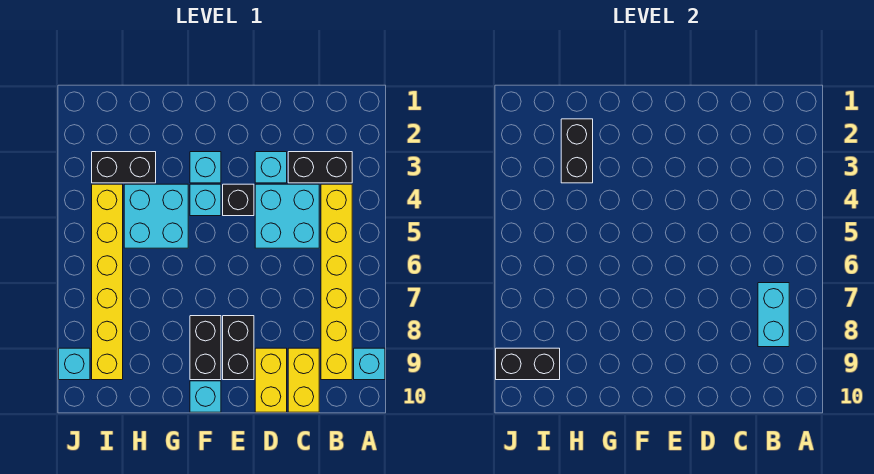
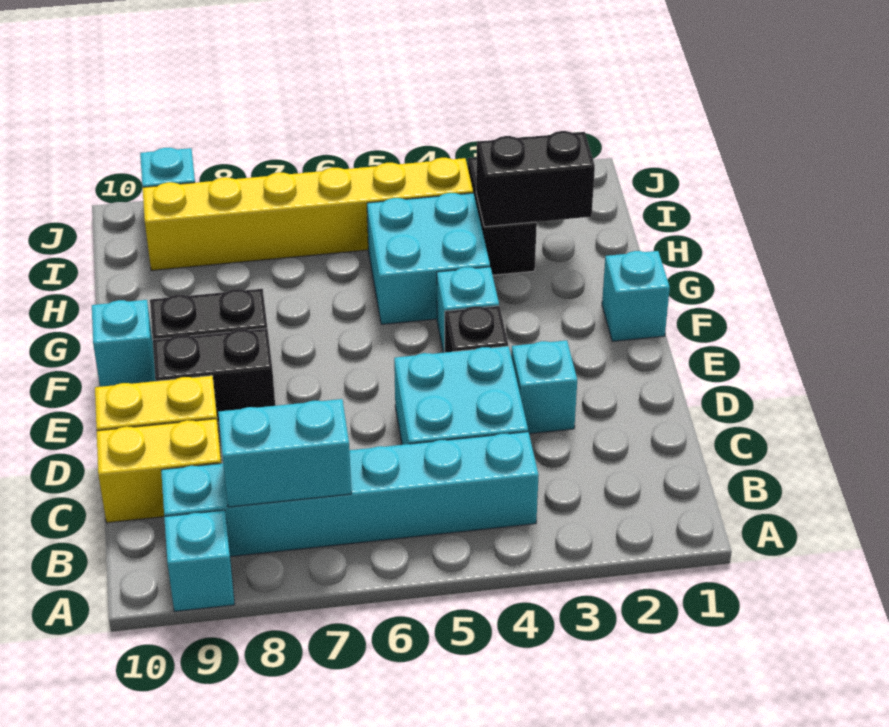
black 1x2 brick [288,152,352,183] -> none
yellow 1x6 brick [321,184,352,380] -> cyan 1x6 brick [161,432,539,557]
cyan 1x1 brick [190,152,221,183] -> cyan 1x1 brick moved to [602,251,670,341]
black 1x2 brick [496,348,560,380] -> none

